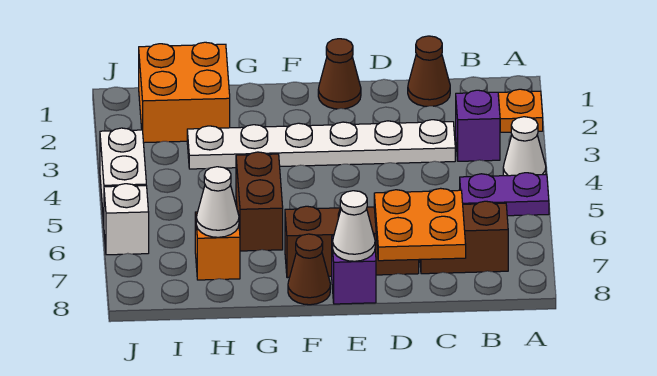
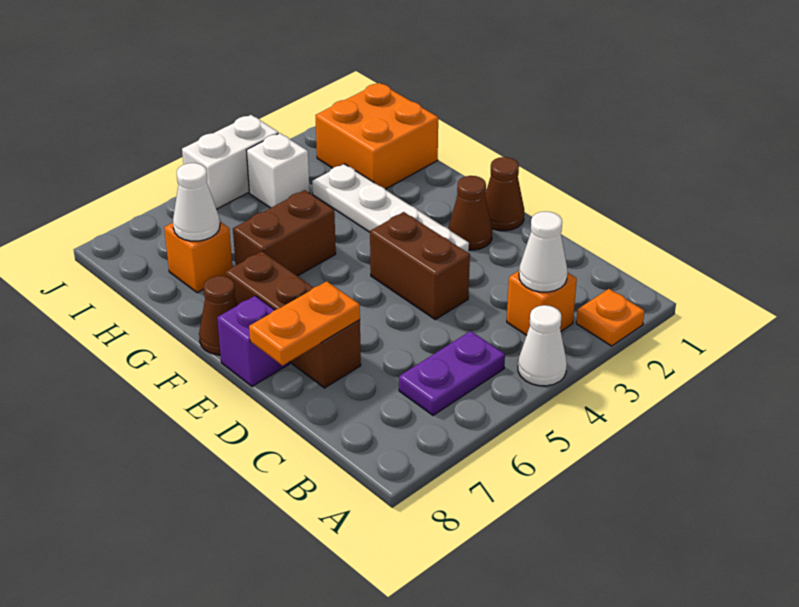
purple 1x2 plate [460,173,549,216] -> purple 1x2 plate turned to [399,331,505,415]
purple 1x1 brick [456,90,500,161] -> orange 1x1 brick [507,271,577,335]
brown 1x2 brick [420,201,508,274] -> brown 1x2 brick moved to [370,212,470,319]
brown 1x1 cone [408,36,450,106] -> brown 1x1 cone moved to [448,176,492,250]
white 1x6 plate [187,120,455,169] -> white 1x4 plate [312,164,469,253]
orange 2x2 plate [374,188,466,261] -> orange 1x2 plate [249,281,360,366]
white 1x1 cone [333,191,375,261] -> white 1x1 cone moved to [519,212,567,292]
white 1x1 brick [104,184,149,255] -> white 1x1 brick moved to [246,133,310,208]

